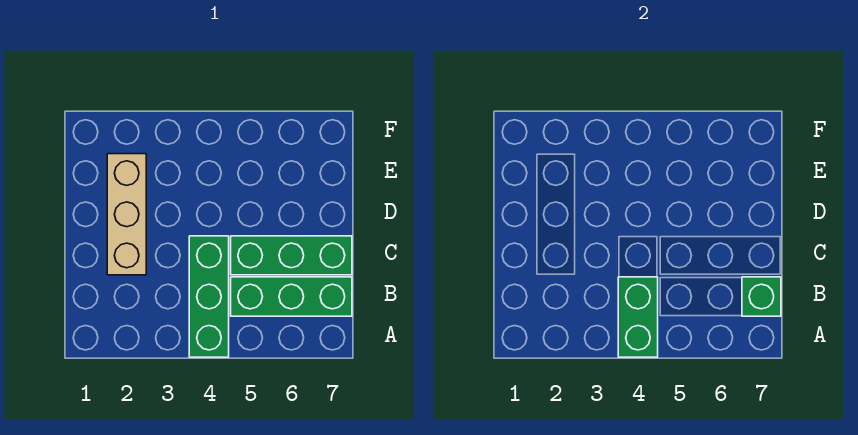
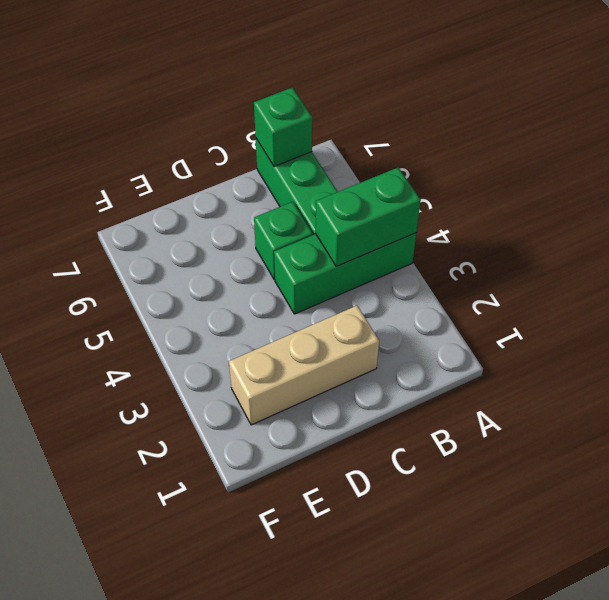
green 1x3 brick [231,236,352,275] -> green 1x1 brick [254,202,313,280]

